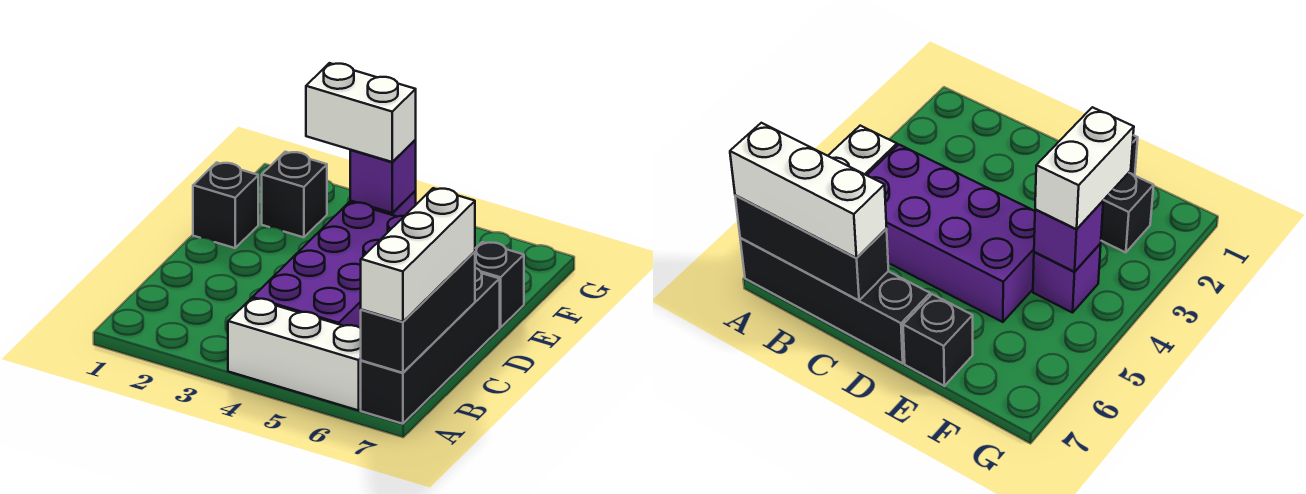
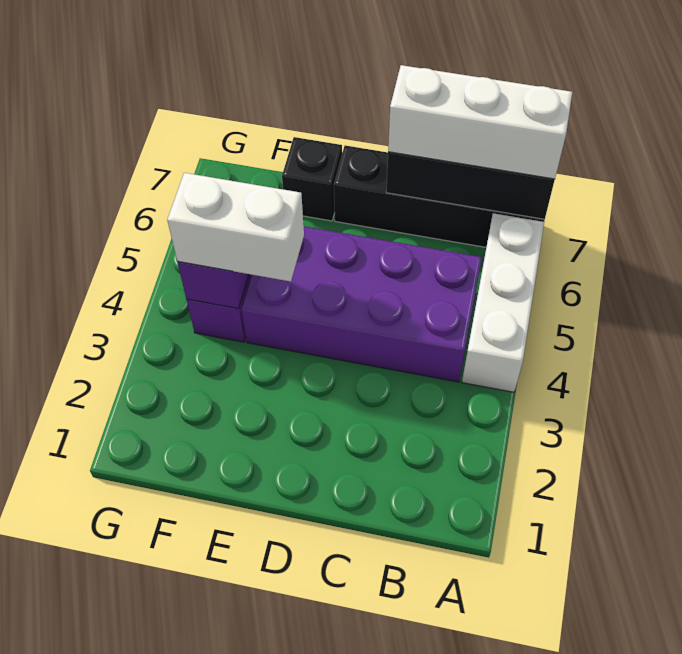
black 1x1 brick [193,163,258,248] -> none
black 1x1 brick [262,152,327,237] -> none
white 1x2 brick [306,63,416,162] -> white 1x2 brick turned to [167,173,304,282]

